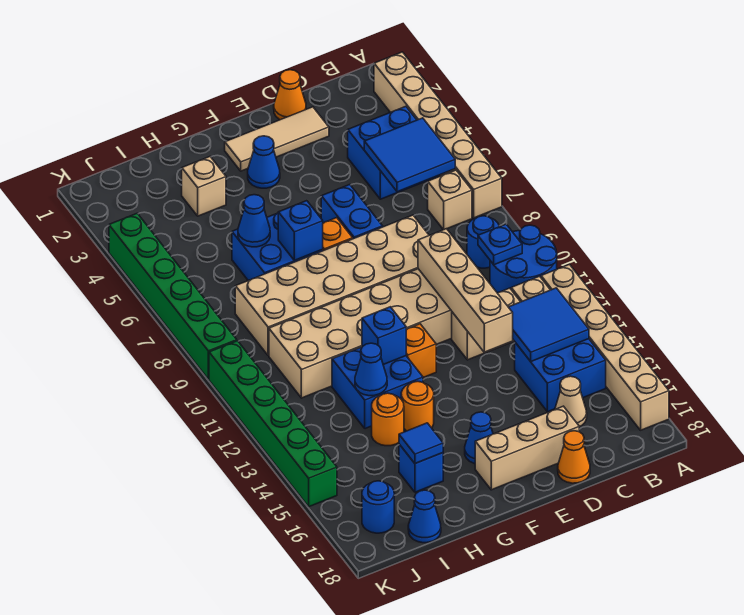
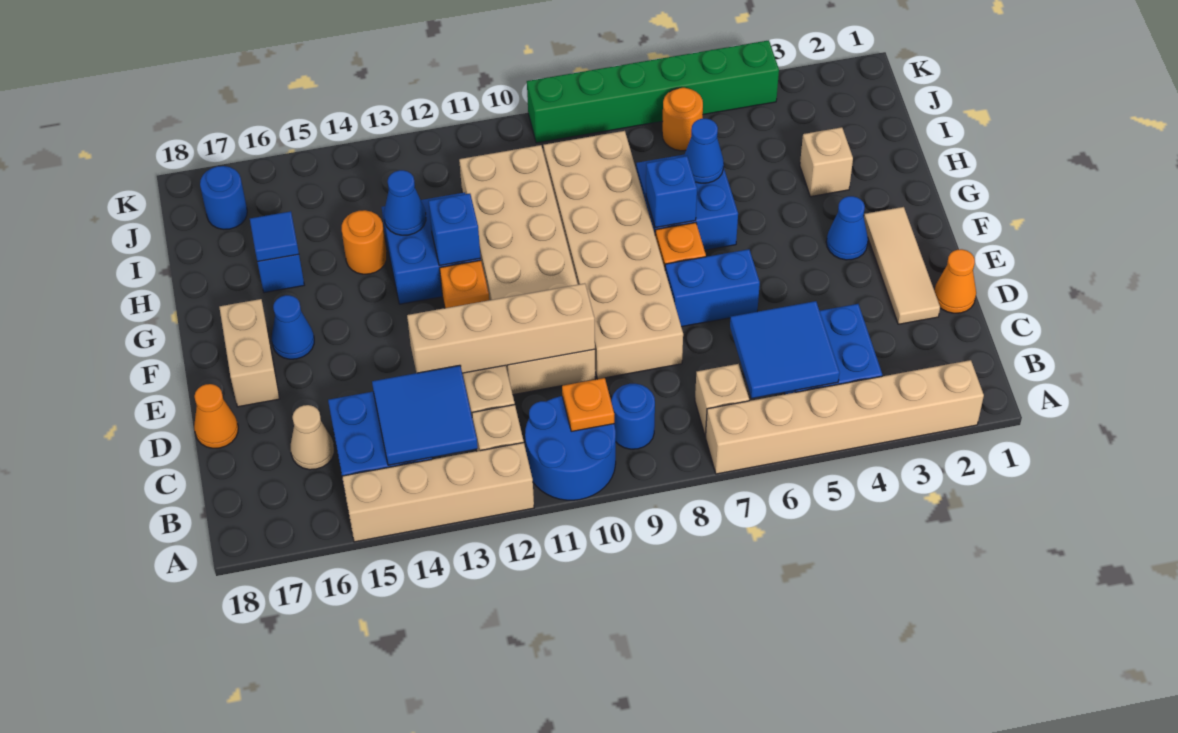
tan 1x6 brick [541,264,669,430] -> tan 1x4 brick [342,443,534,542]
blue 1x1 plate [478,224,522,265] -> orange 1x1 plate [562,378,614,431]
tan 1x3 brick [475,406,579,490] -> tan 1x2 brick [219,299,280,407]
orange 1x1 round brick [401,381,434,431] -> orange 1x1 round brick moved to [662,88,703,151]
blue 1x1 cone [408,490,441,543] -> none
green 1x6 brick [209,341,337,507] -> none

